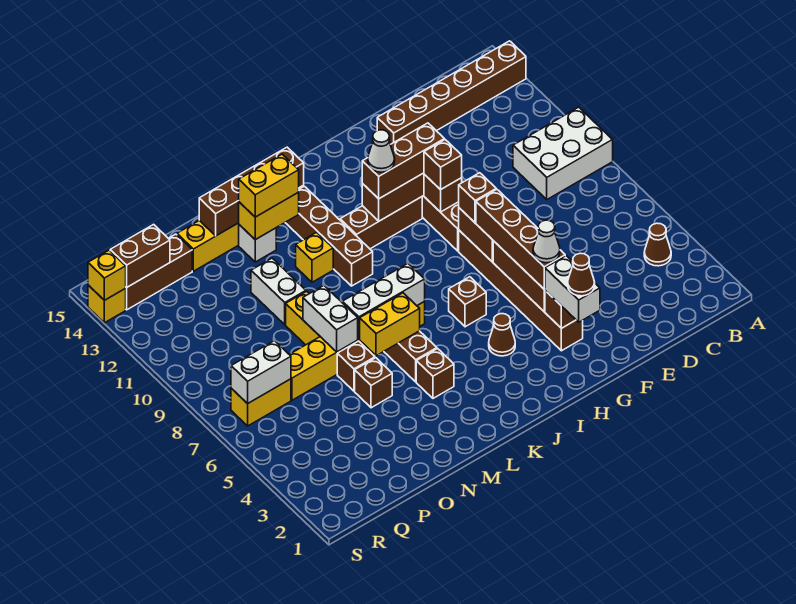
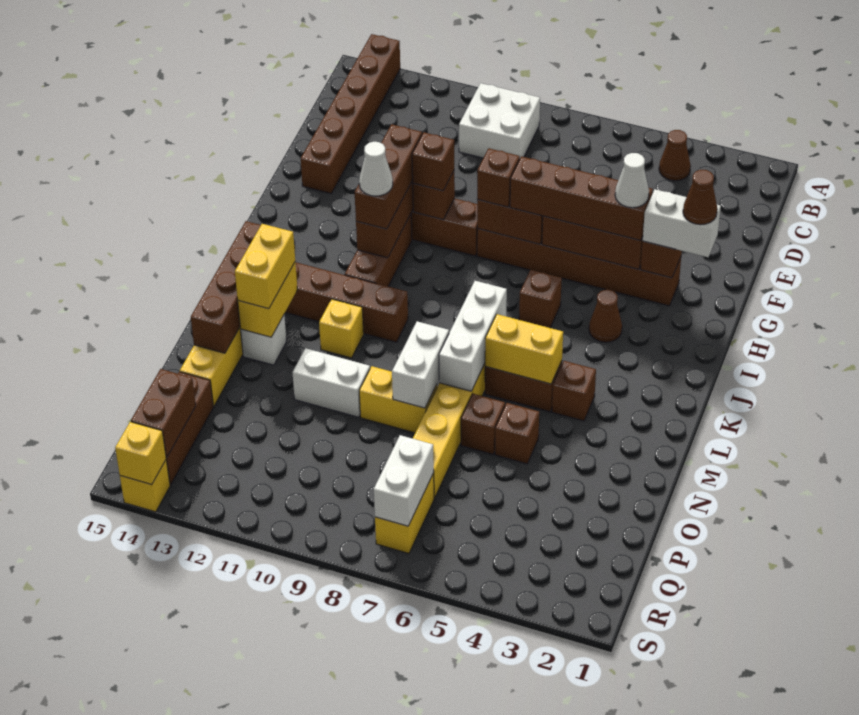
white 2x3 brick [513,107,613,199] -> white 2x2 brick [459,83,540,158]
yellow 1x2 brick [360,293,420,356] -> yellow 1x2 brick turned to [485,314,563,384]
white 1x2 brick [303,285,358,352] -> white 1x2 brick turned to [392,321,449,408]

